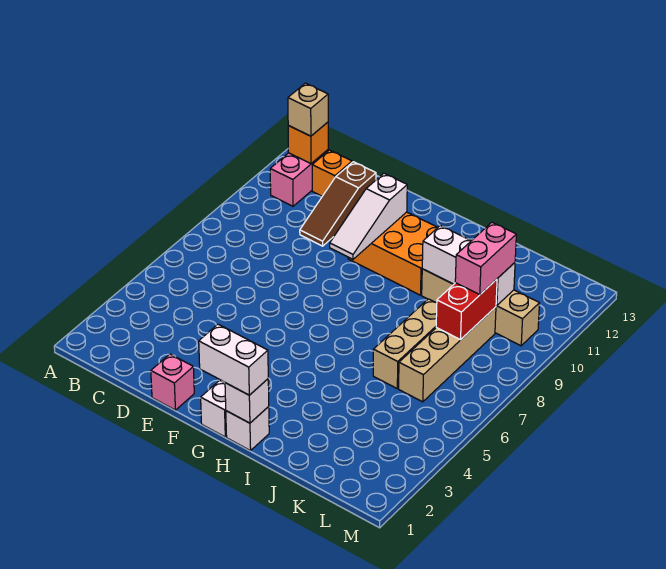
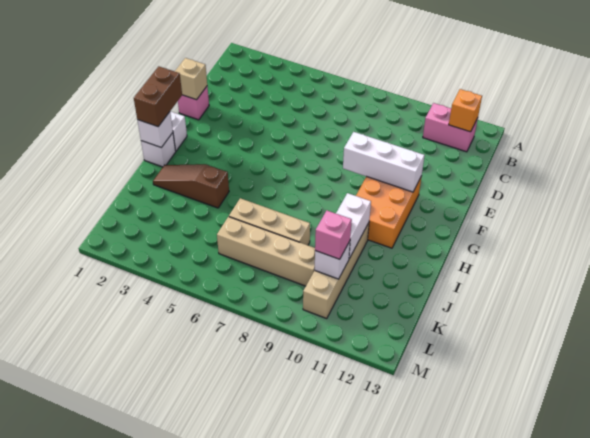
tan 1x1 brick [288,83,328,136] -> tan 1x1 brick moved to [175,58,207,100]
orange 1x1 brick [312,150,352,196] -> none
brown 1x3 slope [300,162,376,246] -> brown 1x3 slope moved to [153,164,229,208]
white 1x3 slope [330,173,407,259] -> white 1x3 brick [343,132,425,192]
white 1x2 brick [199,324,268,395] -> brown 1x2 brick [134,66,182,127]
red 1x2 brick [436,279,497,340] -> none
pink 1x2 brick [455,222,516,295] -> pink 1x1 brick [315,211,352,259]

